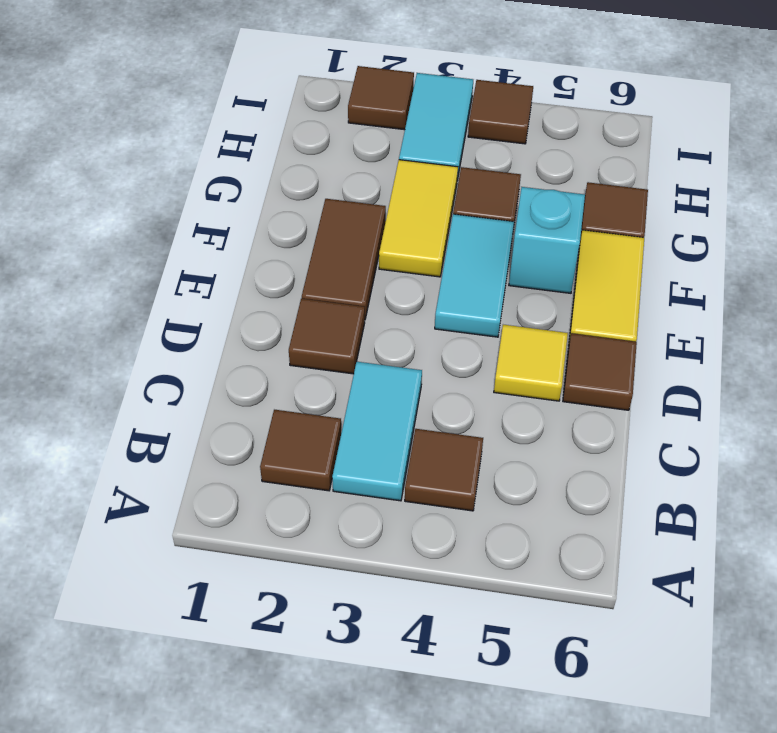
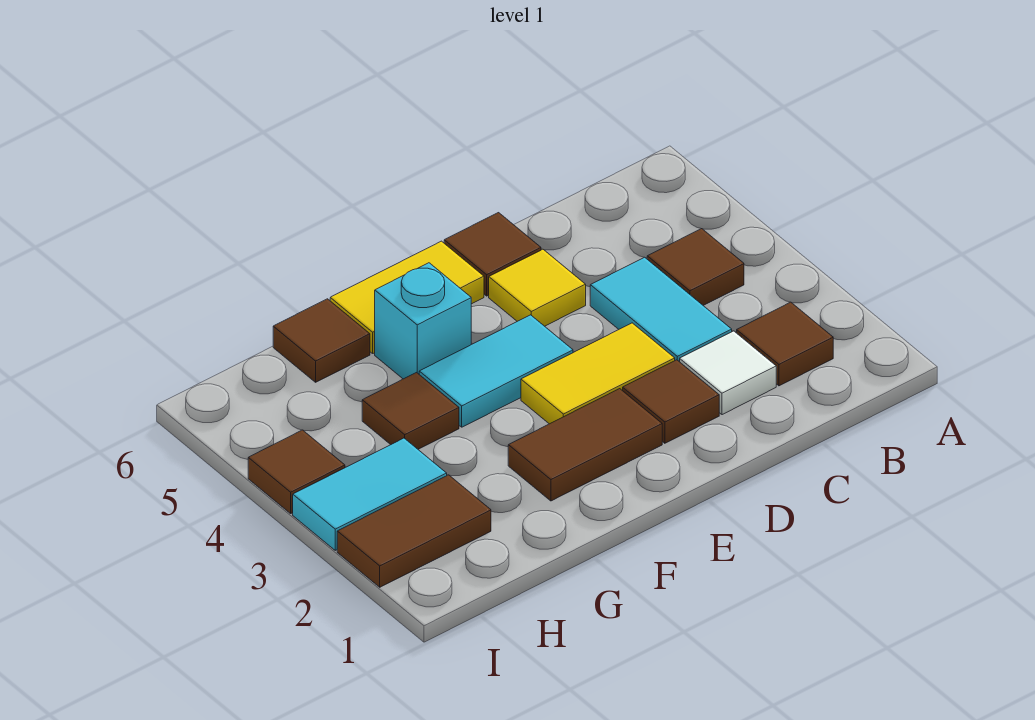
cyan 1x2 tile [332,362,422,501] -> cyan 1x2 tile turned to [590,257,732,362]
none -> white 1x1 tile [680,331,776,415]
yellow 1x2 tile [379,160,458,277] -> yellow 1x2 tile moved to [521,323,675,424]
brown 1x1 tile [348,66,414,130] -> brown 1x2 tile [337,475,491,587]

